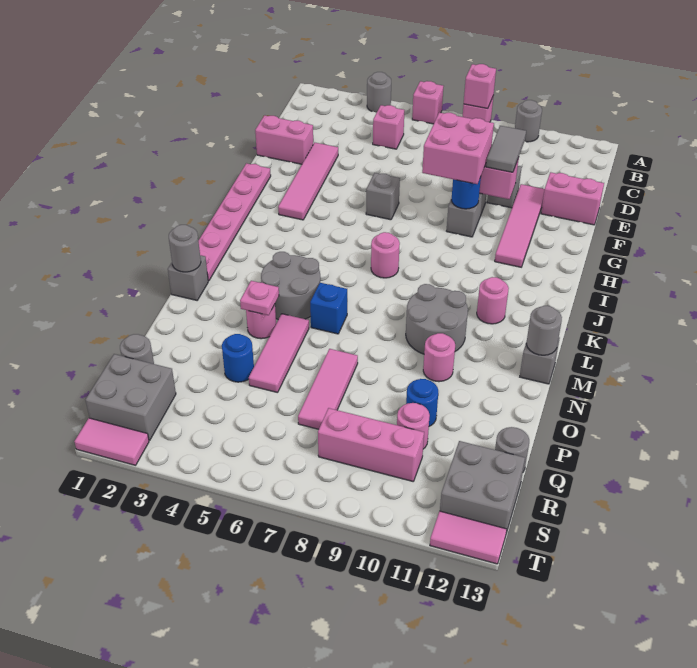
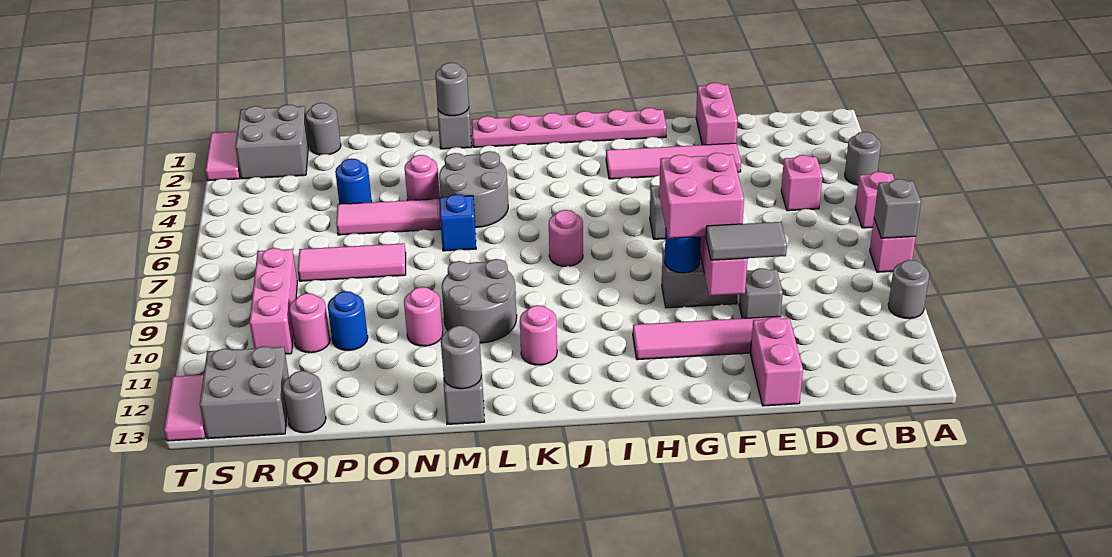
pink 1x1 brick [464,64,496,109] -> grey 1x1 brick [874,179,921,238]
pink 1x1 plate [240,281,279,315] -> none

